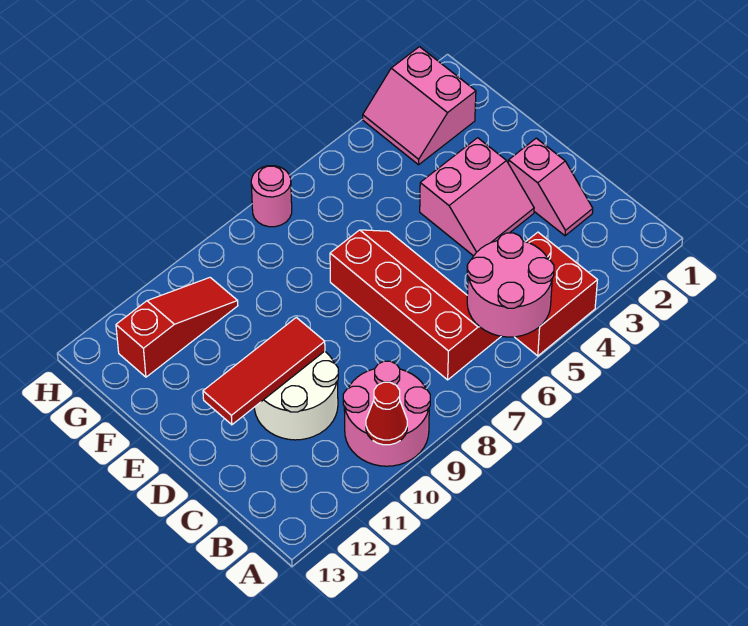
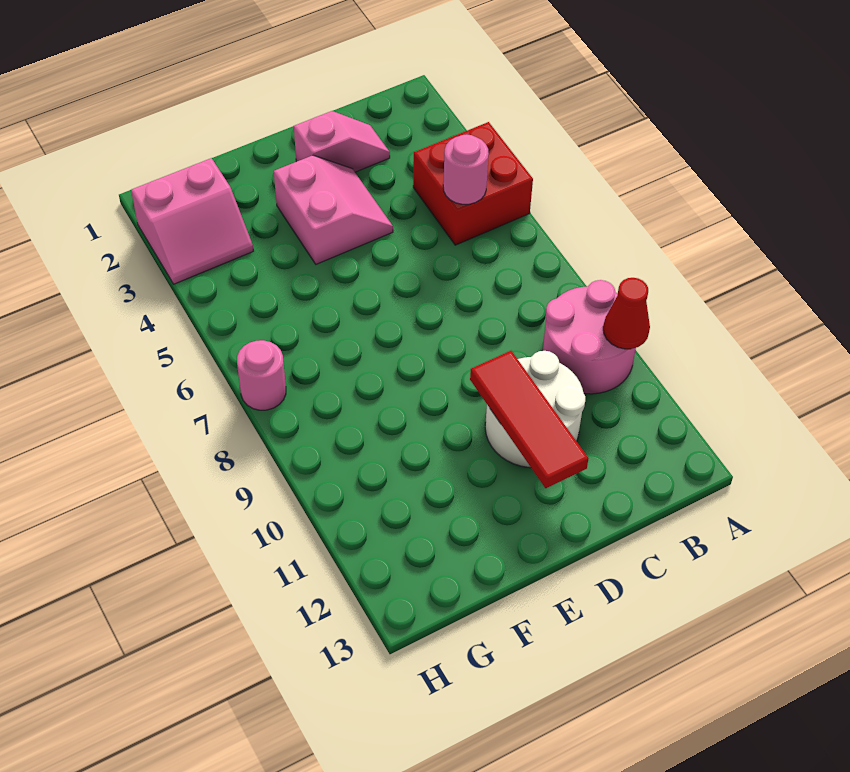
pink 2x2 round brick [467,233,554,337] -> pink 1x1 round brick [443,134,489,204]
red 2x4 slope [330,230,501,380] -> none
red 1x3 slope [116,278,238,377] -> none

